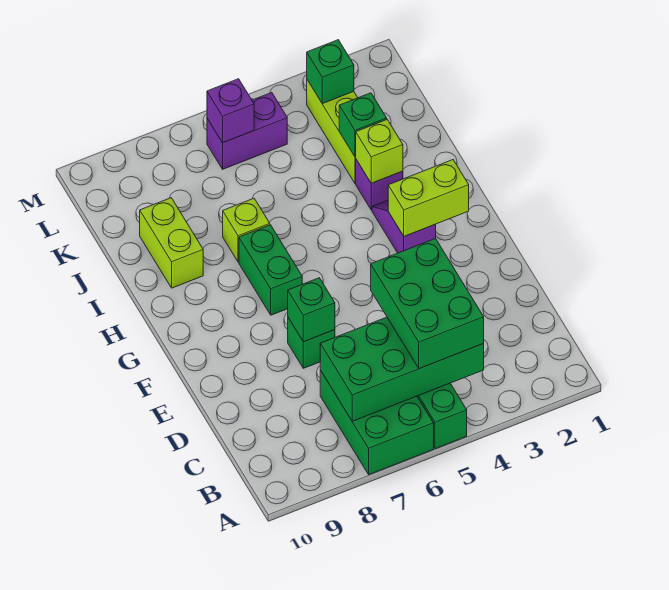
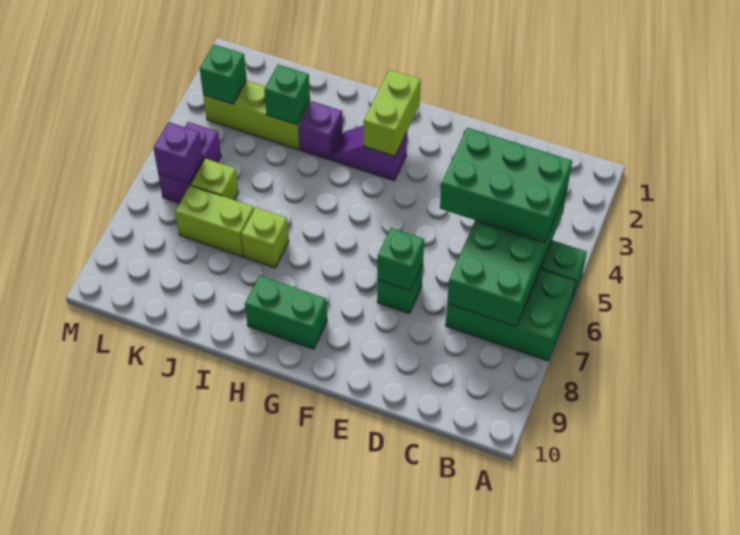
green 1x2 brick [239,225,302,315] -> green 1x2 brick moved to [245,276,327,349]
lime 1x1 brick [356,120,403,183] -> lime 1x1 brick moved to [191,159,239,200]
lime 1x2 brick [140,198,203,288] -> lime 1x2 brick moved to [175,185,254,257]

